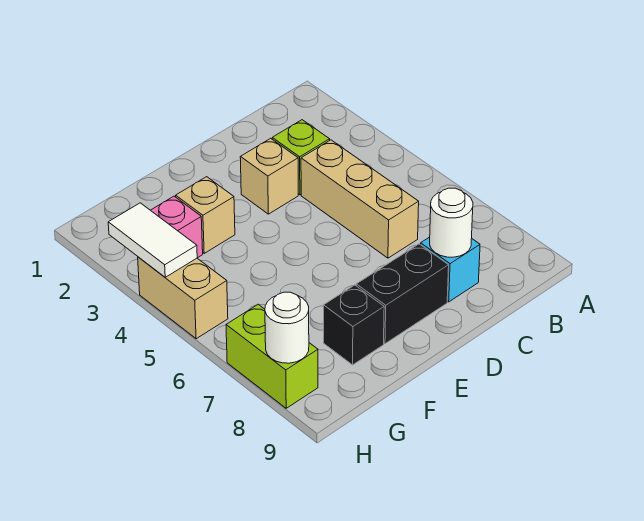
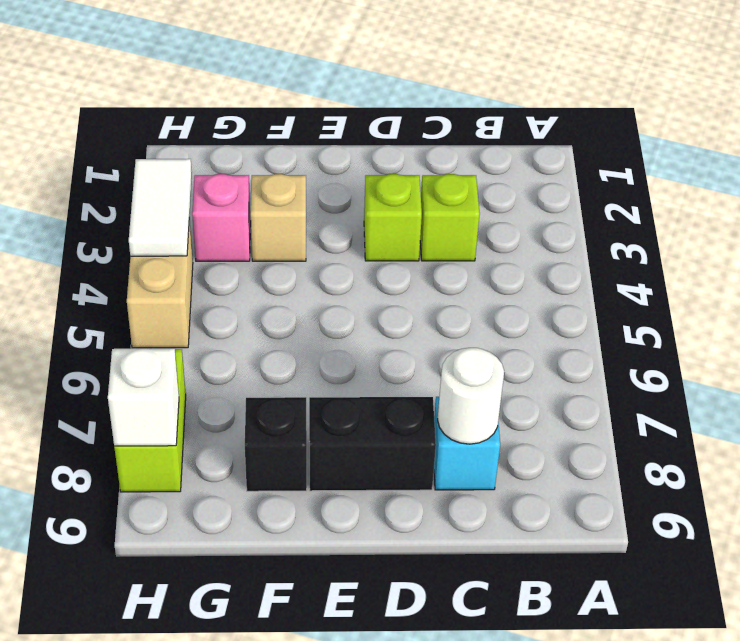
tan 1x3 brick [301,140,419,258] -> none
tan 1x1 brick [240,138,298,214] -> lime 1x1 brick [364,174,422,261]
white 1x1 round brick [265,292,309,363] -> white 1x1 brick [108,349,179,446]

